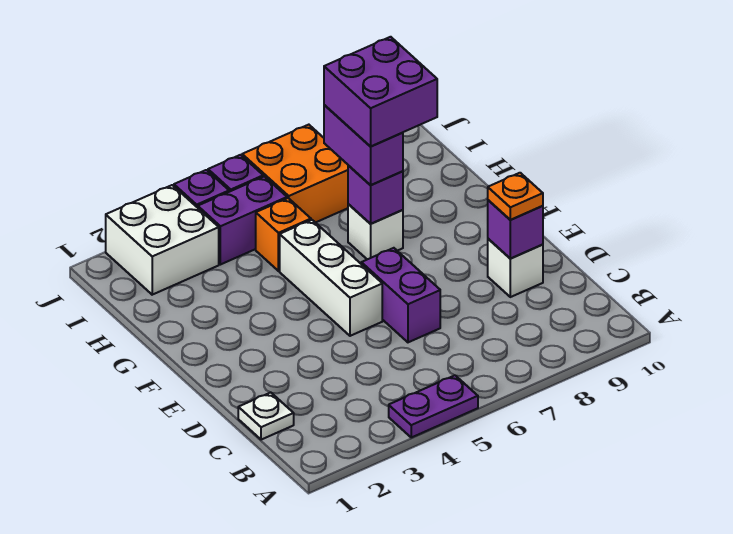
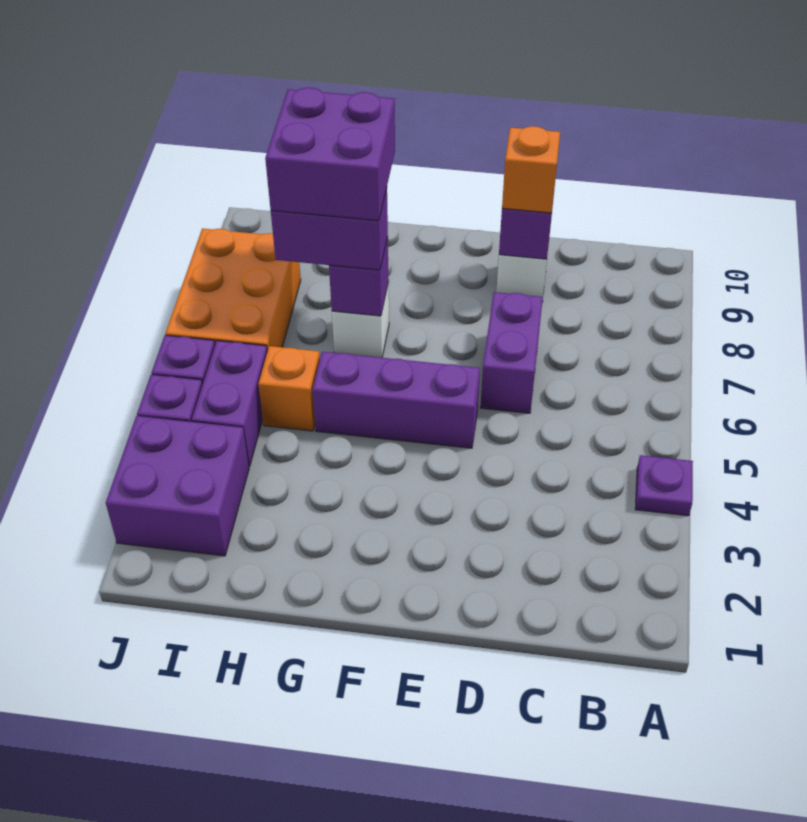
purple 1x2 plate [389,375,478,437] -> purple 1x1 plate [635,455,693,516]
white 1x1 plate [238,392,294,440] -> none
purple 1x2 brick [361,248,440,342] -> purple 1x2 brick turned to [480,292,543,413]
orange 1x1 plate [488,173,543,220] -> orange 1x1 brick [502,126,560,213]
white 1x3 brick [280,220,382,336] -> purple 1x3 brick [312,352,480,448]
white 2x2 brick [106,185,219,295] -> purple 2x2 brick [106,416,249,556]
orange 2x2 brick [242,125,348,223] -> orange 2x3 brick [165,228,301,351]

